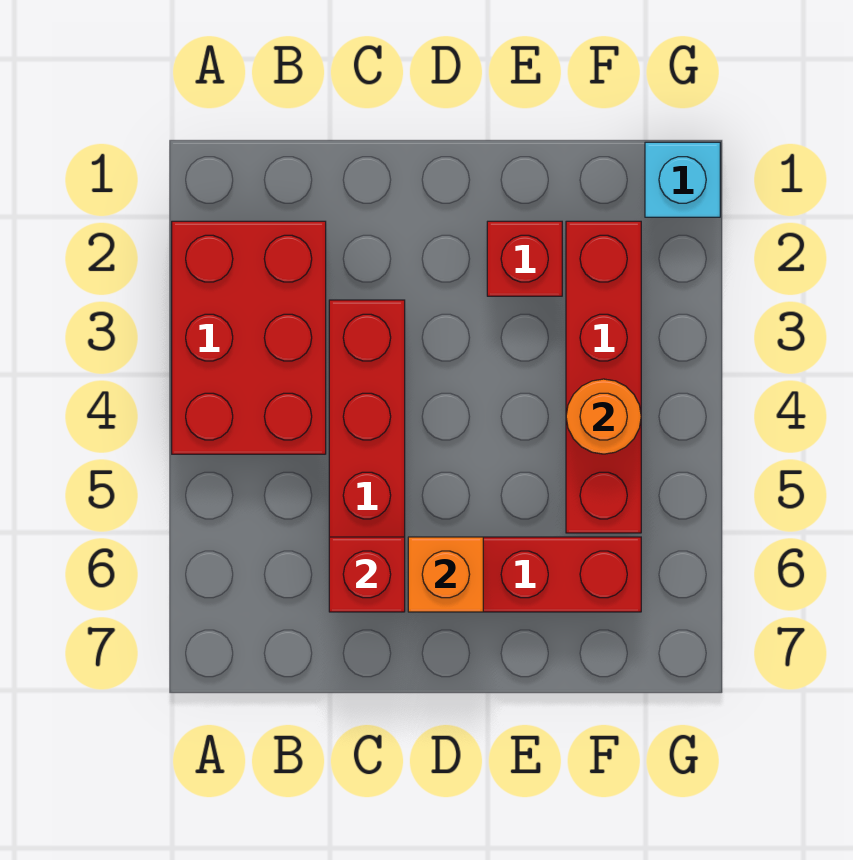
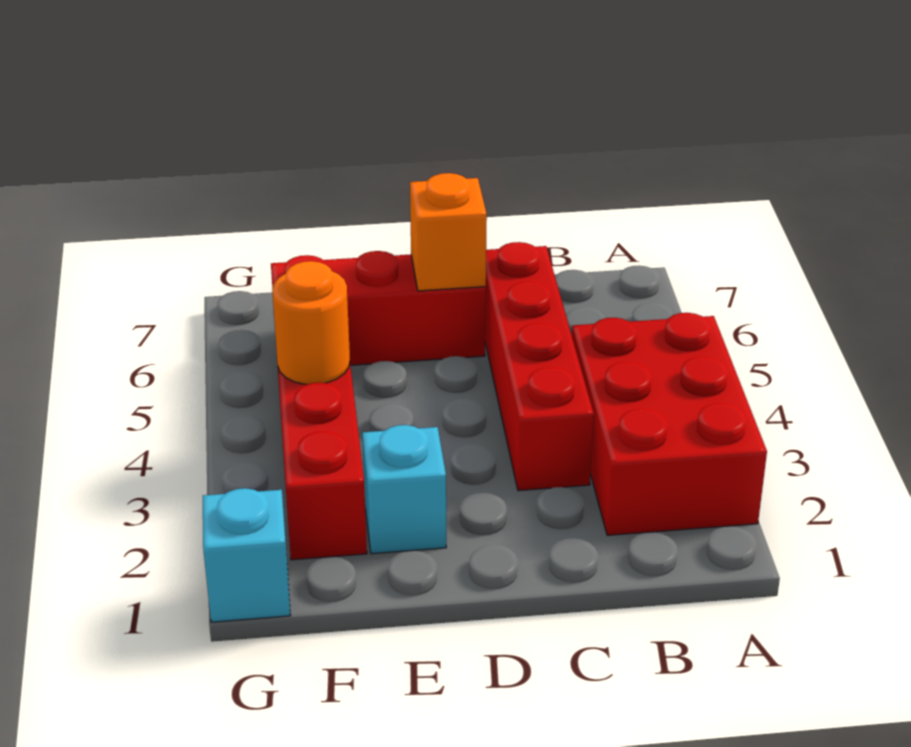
red 1x1 brick [329,537,405,612] -> none
red 1x1 brick [487,221,562,296] -> cyan 1x1 brick [362,425,446,554]

